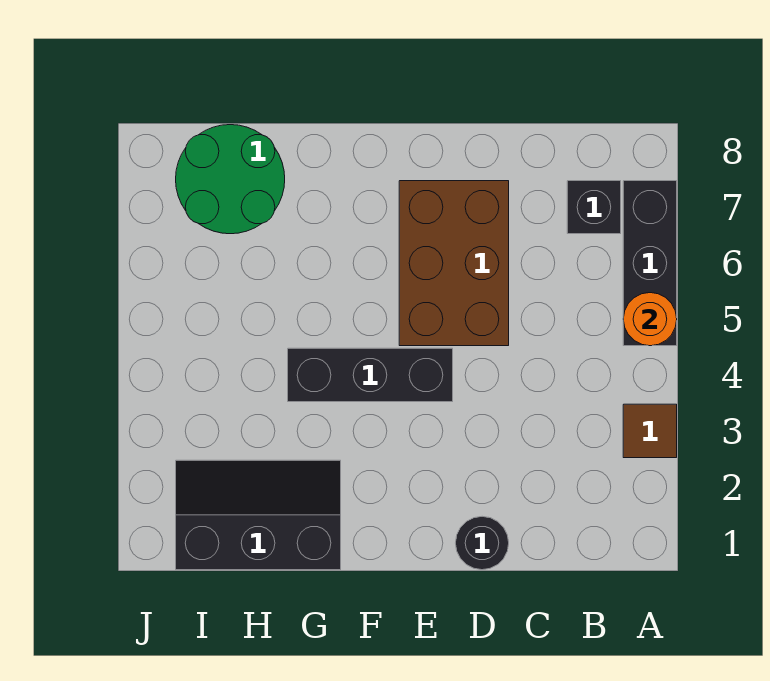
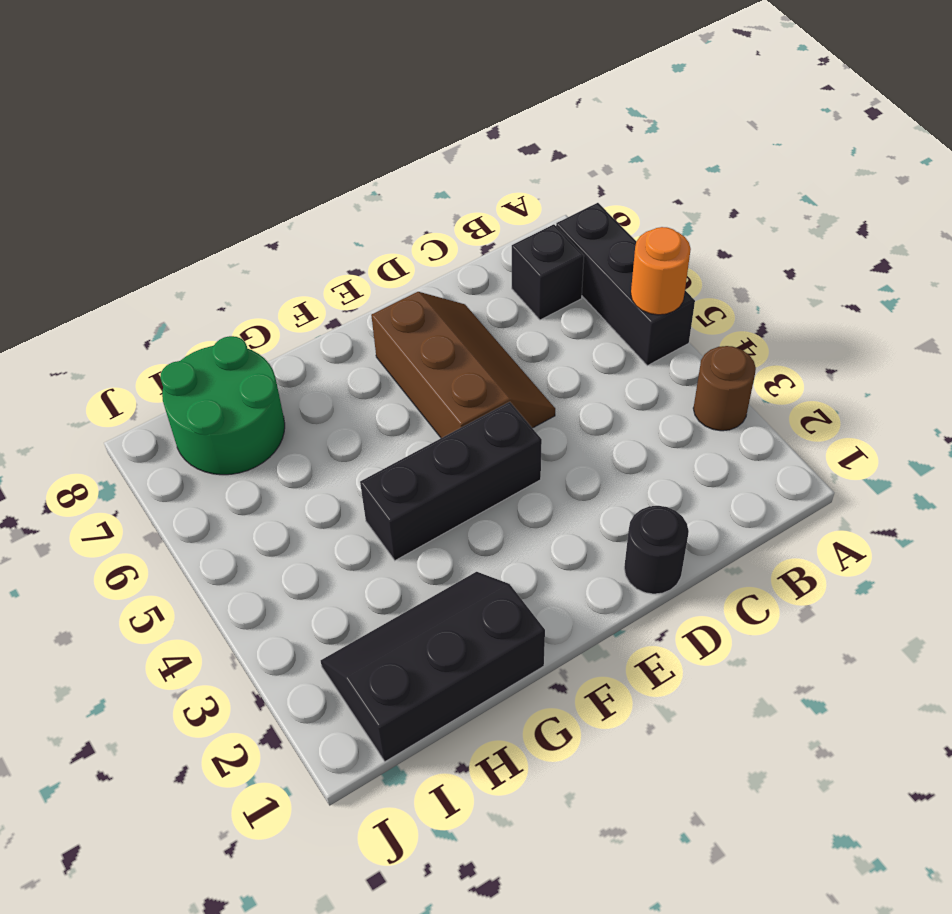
brown 1x1 tile [623,404,677,458] -> brown 1x1 round brick [693,346,756,431]
brown 2x3 brick [399,181,509,346] -> brown 2x3 slope [371,292,555,438]

